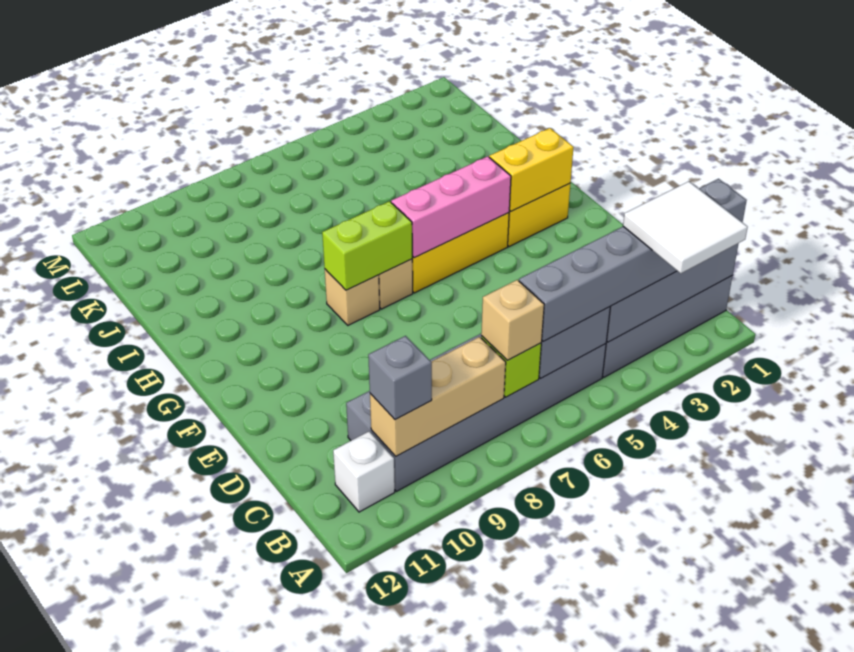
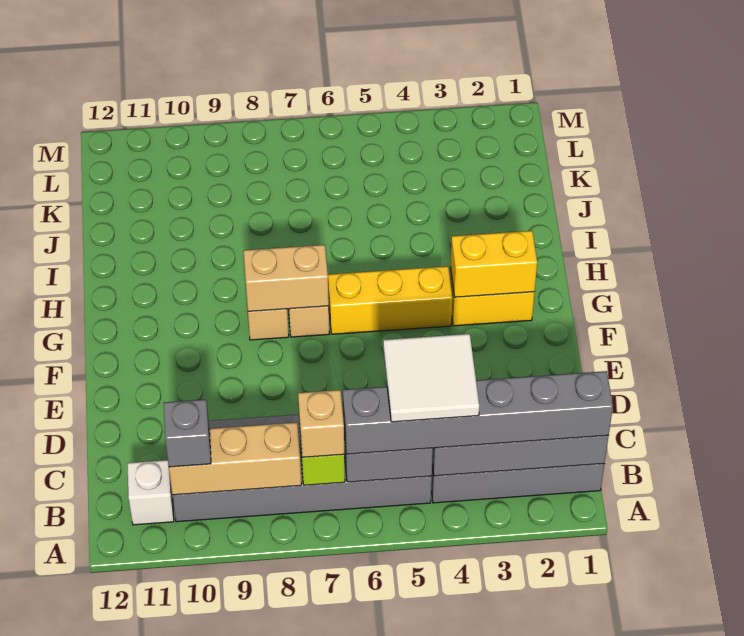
white 2x2 tile [623,181,748,273] -> white 2x2 tile moved to [383,334,479,422]
pink 1x3 brick [391,156,511,258] -> none
lime 1x2 brick [322,201,412,290] -> tan 1x2 brick [244,245,329,311]

